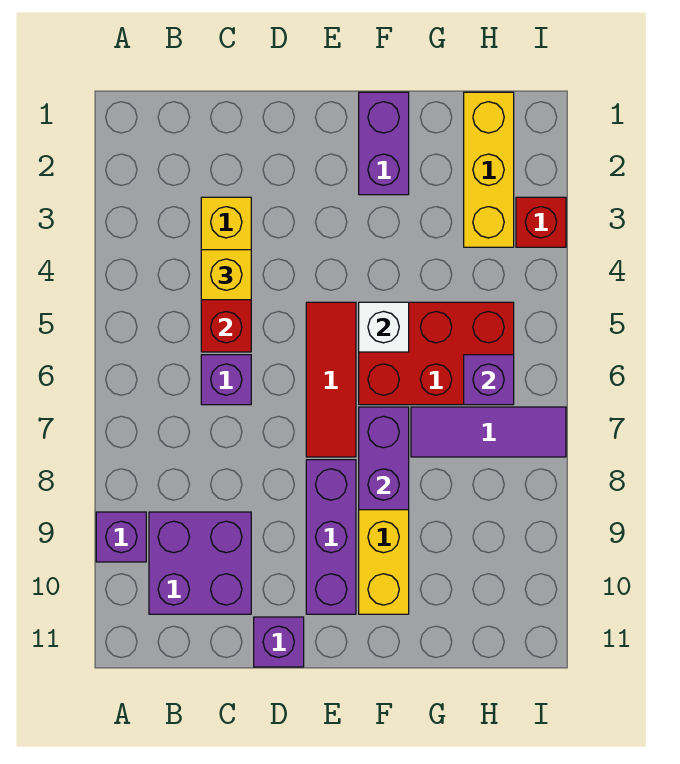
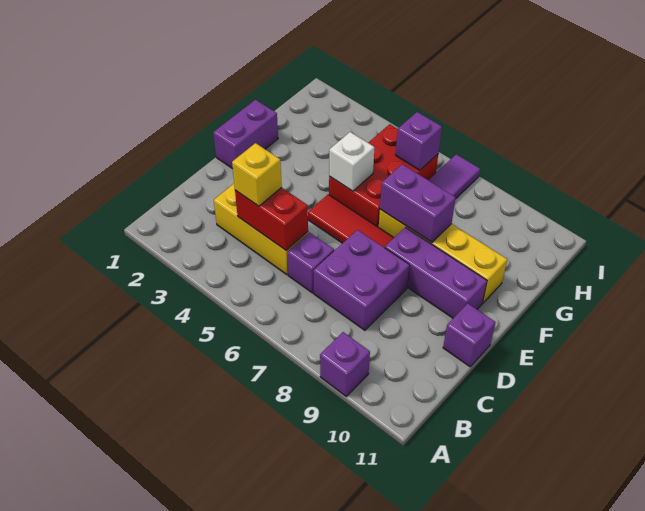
purple 2x2 brick [149,512,251,614] -> purple 2x2 brick moved to [313,230,410,330]
purple 1x2 brick [359,92,409,195] -> purple 1x2 brick turned to [213,100,278,169]
yellow 1x3 brick [464,92,514,247] -> none
red 1x1 brick [516,197,566,247] -> none

